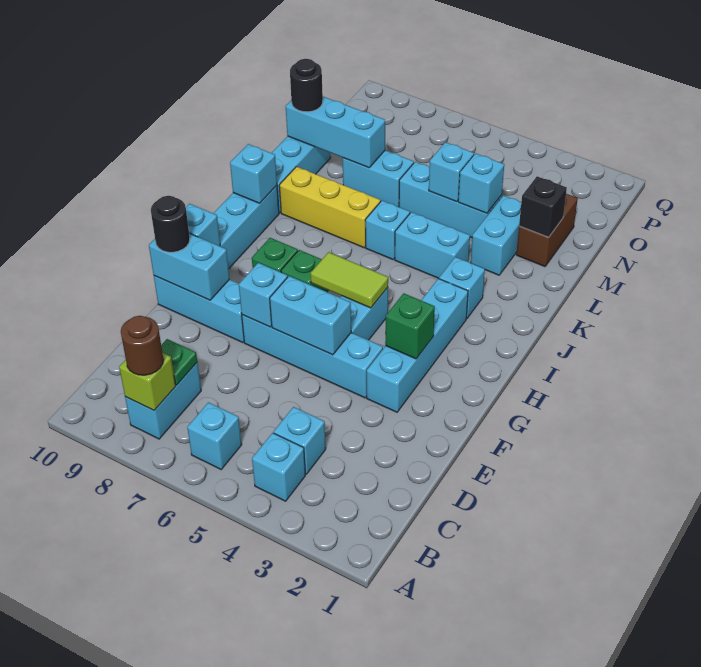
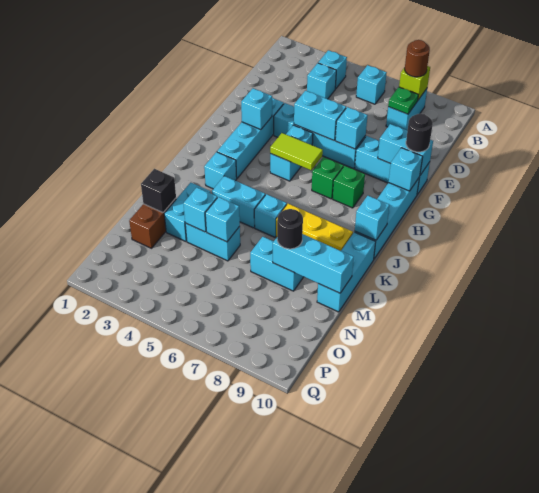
green 1x1 brick [385,293,435,359] -> cyan 1x1 brick [241,88,272,130]
cyan 1x3 brick [399,162,502,238] -> cyan 1x2 brick [185,223,240,261]
black 1x1 round brick [290,59,323,112] -> black 1x1 round brick moved to [277,209,303,249]

